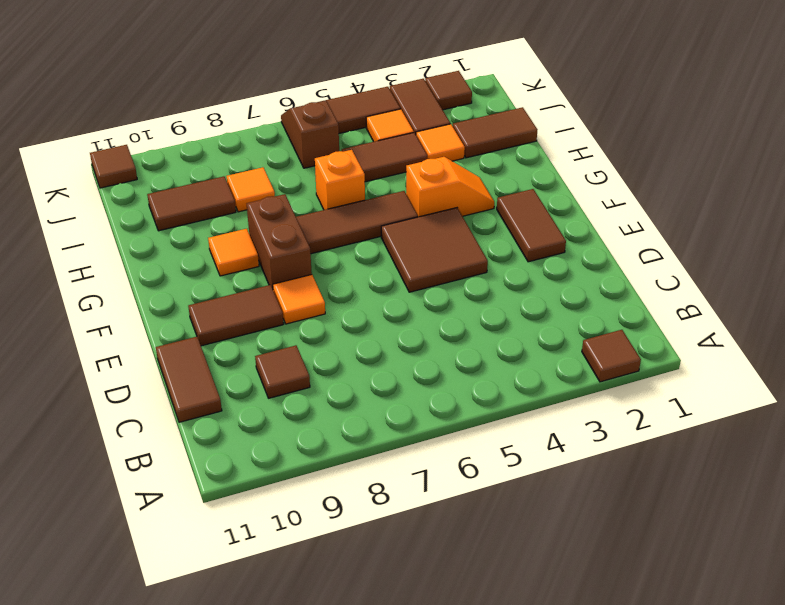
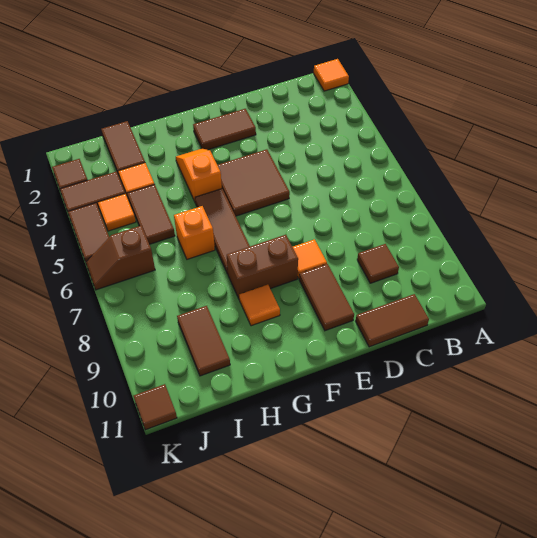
brown 1x1 tile [582,330,641,382] -> none
orange 1x1 tile [227,167,275,212] -> orange 1x1 tile moved to [314,59,349,91]

